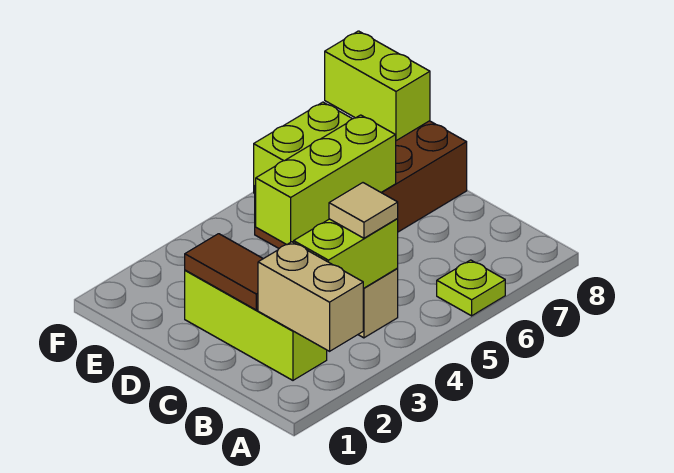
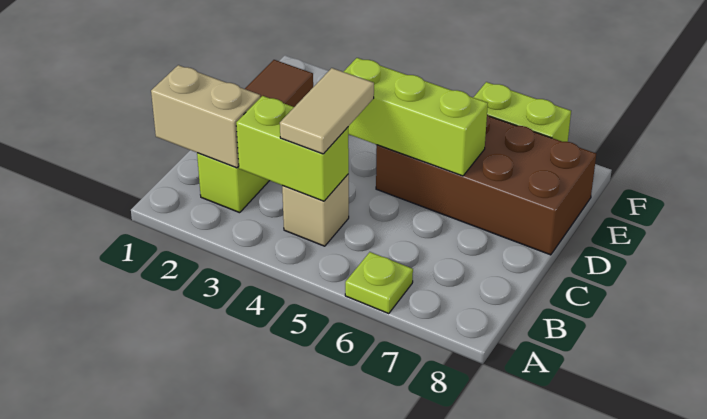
tan 1x2 brick [258,242,363,351] -> tan 1x2 brick turned to [151,65,260,168]
tan 1x1 tile [329,183,398,238] -> tan 1x2 tile [280,68,374,154]
lime 1x2 brick [325,31,430,141] -> none

